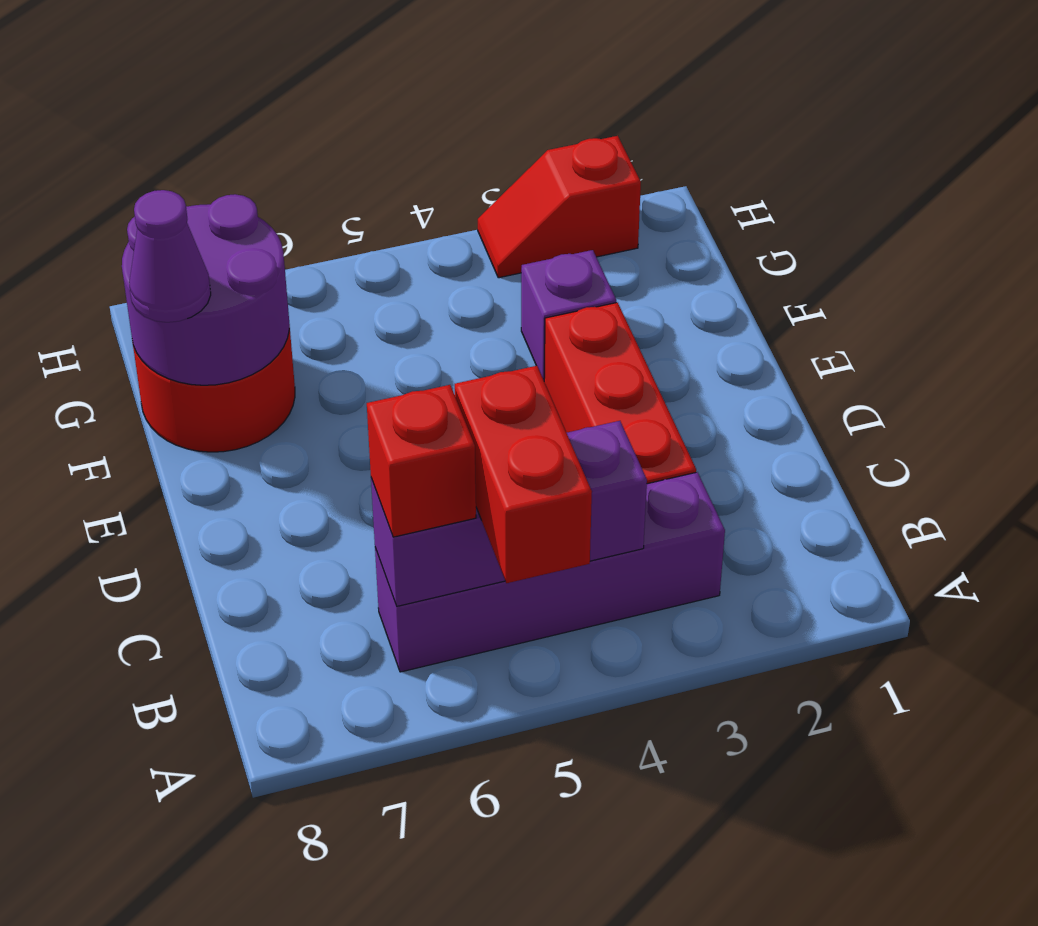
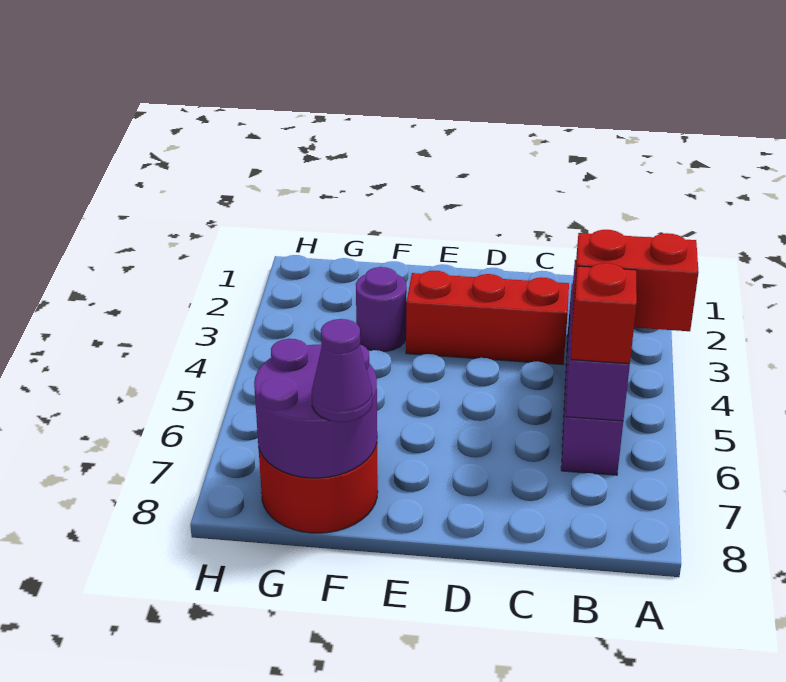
purple 1x1 brick [521,250,616,380] -> purple 1x1 round brick [356,267,407,352]
red 1x2 slope [478,136,641,278] -> none

